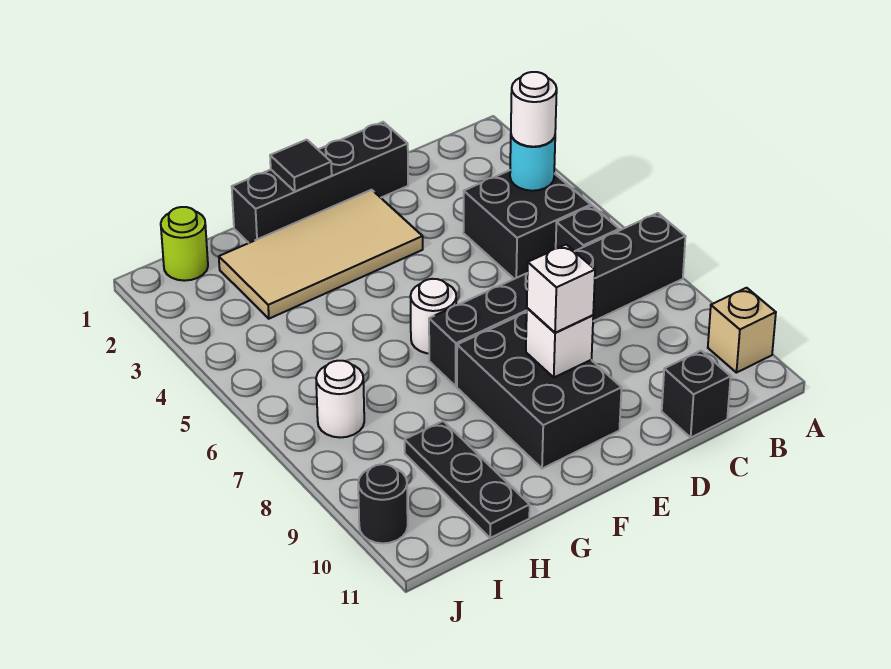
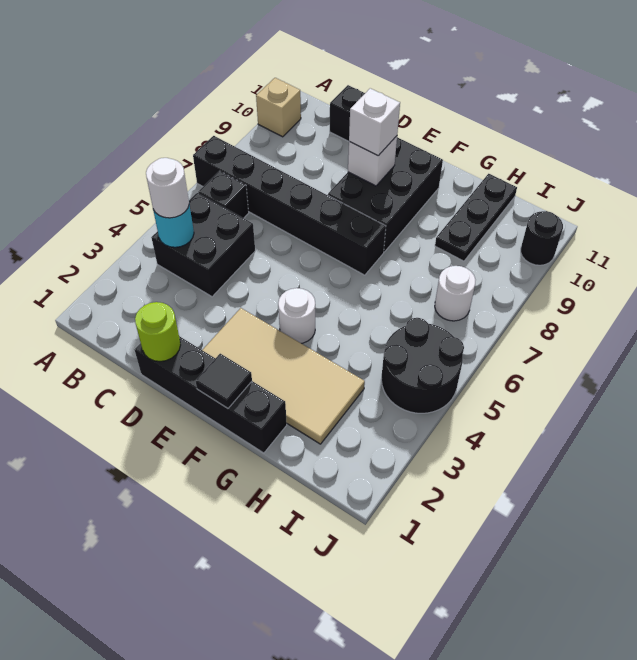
white 1x1 round brick [411,279,456,354] -> white 1x1 round brick moved to [278,288,315,343]
lime 1x1 round brick [161,207,208,281] -> lime 1x1 round brick moved to [135,302,180,361]
none -> black 2x2 round brick [381,318,464,413]

